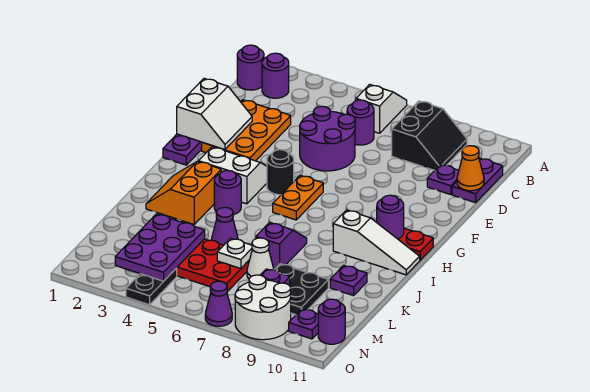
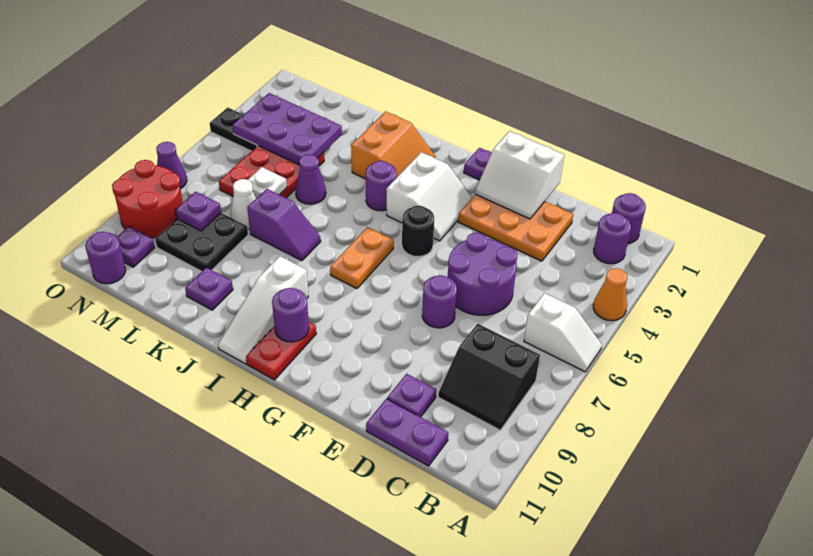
purple 1x1 round brick [347,100,374,145] -> purple 1x1 round brick moved to [422,275,457,328]
orange 1x1 cone [457,146,484,191] -> orange 1x1 cone moved to [593,268,628,321]
orange 1x2 plate [273,175,323,220] -> orange 1x2 plate turned to [330,227,394,289]
orange 2x2 slope [146,161,221,224] -> orange 2x2 slope turned to [351,111,436,179]
white 2x2 round brick [235,275,291,340] -> red 2x2 round brick [112,160,183,238]

